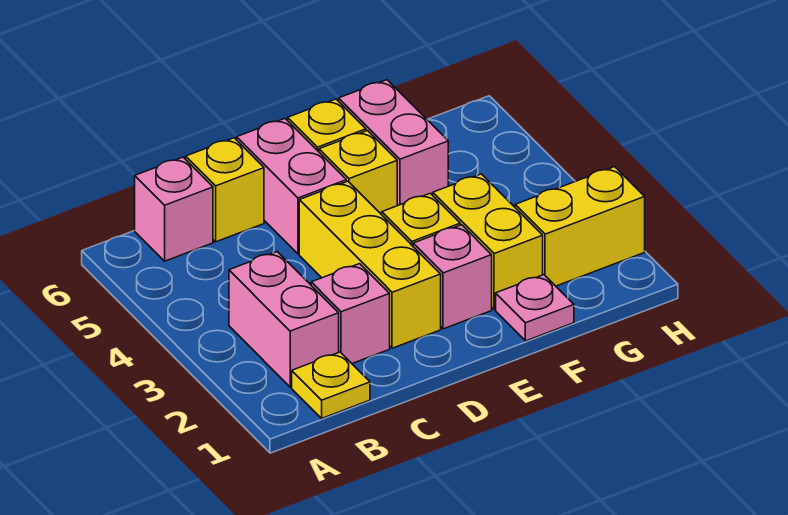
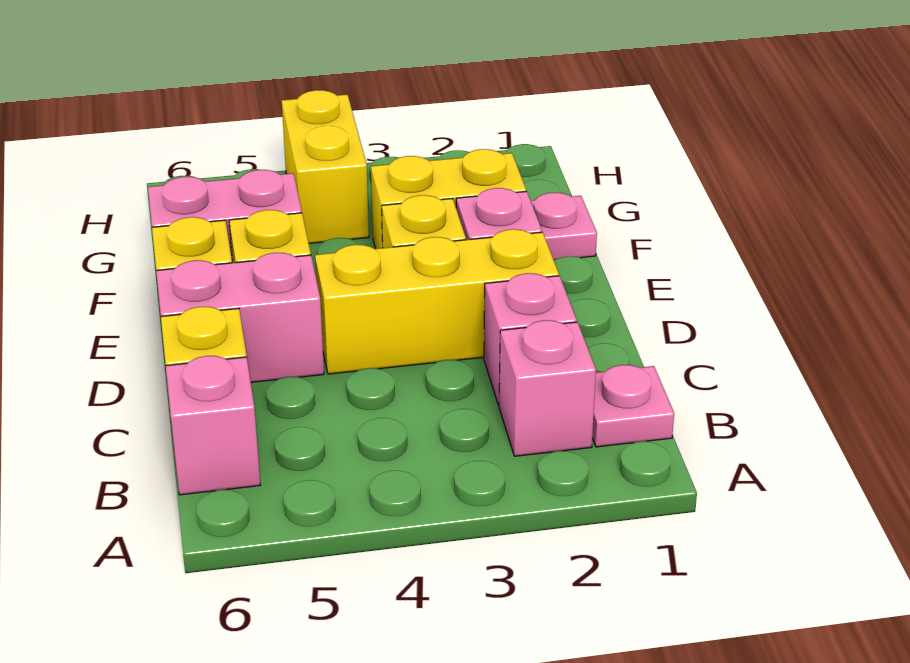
yellow 1x1 plate [292,352,370,418] -> pink 1x1 plate [592,365,674,447]
pink 1x2 brick [229,252,339,387] -> pink 1x1 brick [499,320,596,456]
yellow 1x2 brick [515,167,645,286] -> yellow 1x2 brick moved to [282,90,369,243]

